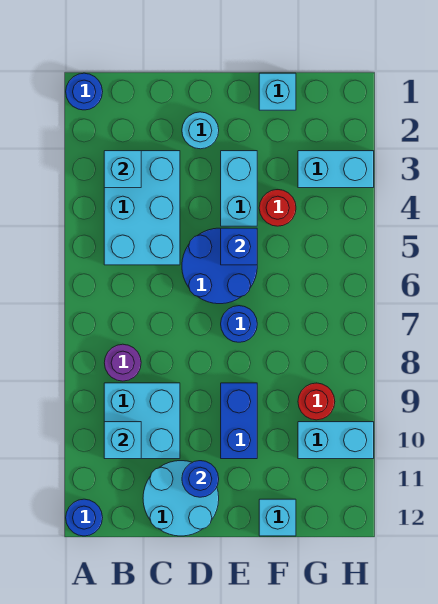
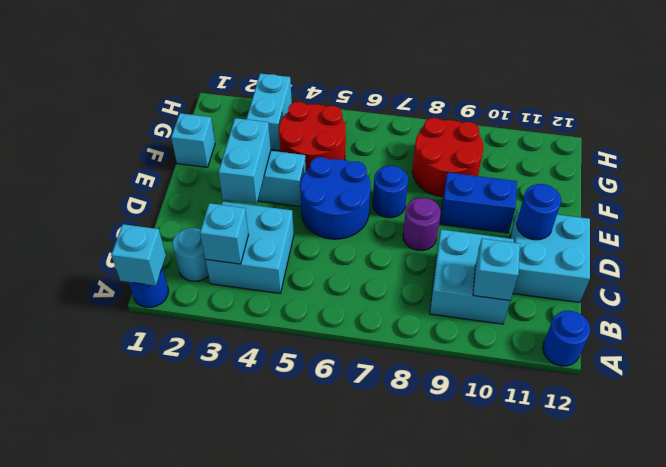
cyan 2x3 brick [104,151,180,265] -> cyan 2x2 brick [206,201,294,293]
purple 1x1 round brick [104,344,141,381] -> purple 1x1 round brick moved to [403,198,441,251]
cyan 2x2 round brick [143,461,219,536] -> cyan 2x2 brick [510,210,590,302]
cyan 1x1 round brick [182,112,219,149] -> cyan 1x1 round brick moved to [172,228,209,281]
blue 1x1 brick [221,228,257,265] -> none
red 1x1 round brick [259,190,296,226] -> red 2x2 round brick [279,102,346,171]
cyan 1x1 brick [259,499,296,536] -> cyan 1x1 brick moved to [111,224,166,286]
red 1x1 round brick [298,383,335,420] -> red 2x2 round brick [412,118,483,197]
cyan 1x2 brick [298,422,374,459] -> cyan 1x2 brick moved to [218,118,271,204]

